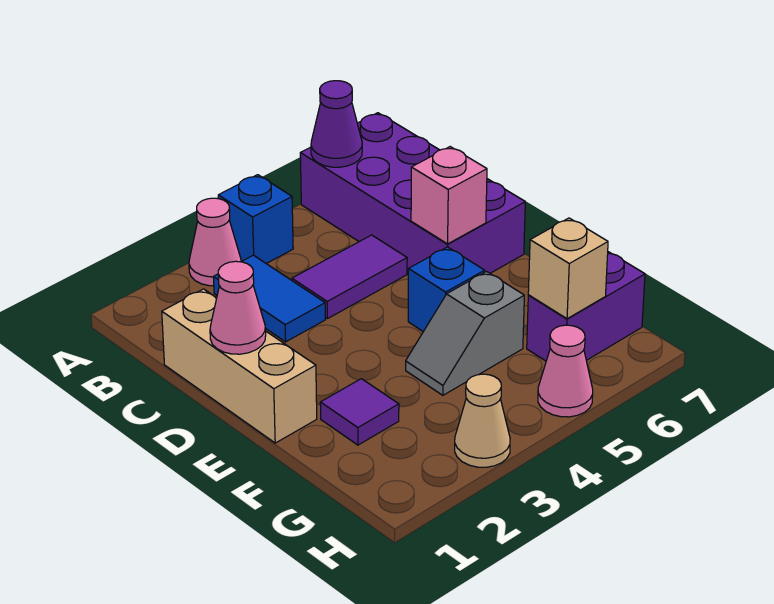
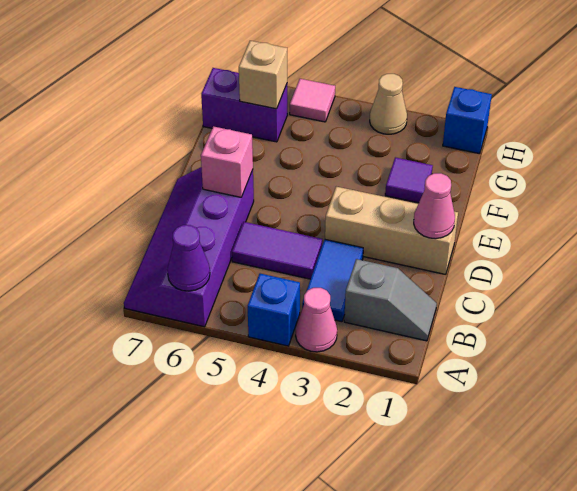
purple 2x4 brick [300,113,525,273] -> purple 2x4 slope [124,167,254,327]
tan 1x3 brick [162,289,317,443] -> tan 1x3 brick turned to [325,187,458,274]
blue 1x1 brick [408,247,485,332] -> blue 1x1 brick moved to [443,87,492,154]
grey 1x2 slope [406,272,524,395] -> grey 1x2 slope moved to [344,259,437,341]
pink 1x1 cone [538,325,593,417] -> pink 1x1 tile [290,79,335,122]

